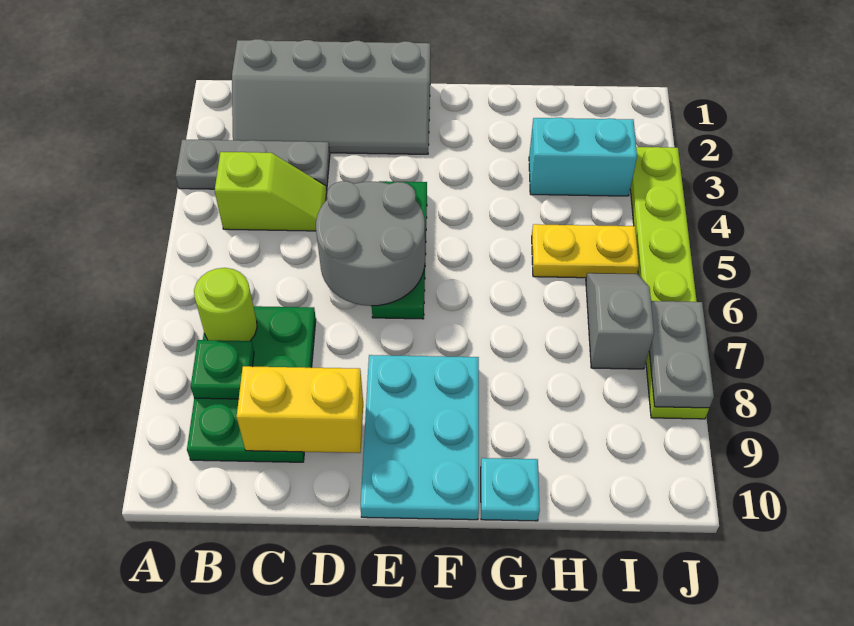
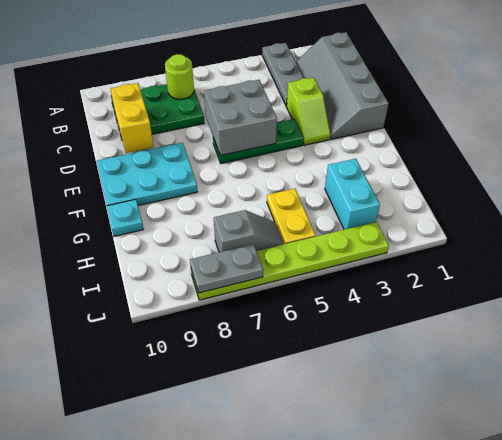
lime 1x2 slope [215,152,327,231] -> lime 1x2 slope moved to [287,77,331,145]
green 1x1 plate [191,340,254,399] -> none
grey 2x2 round brick [316,181,425,306] -> grey 2x2 brick [204,80,277,156]

